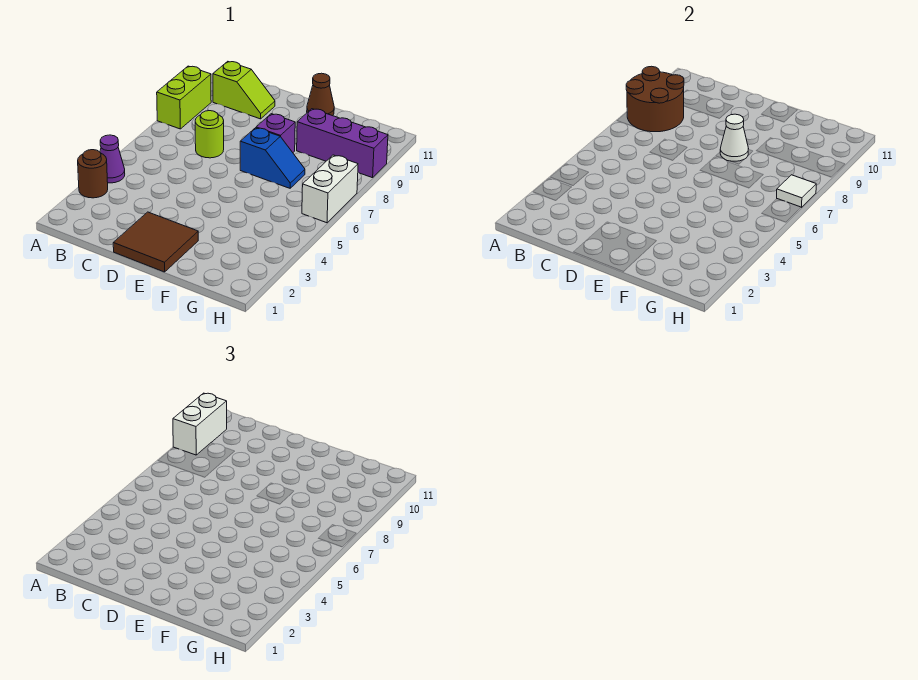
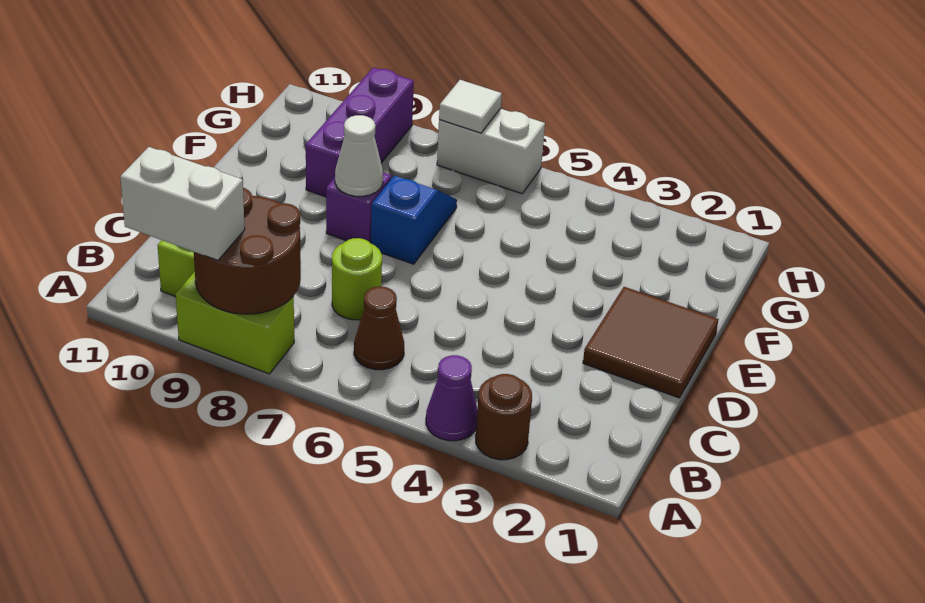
brown 1x1 cone [307,73,334,116] -> brown 1x1 cone moved to [354,286,404,370]

